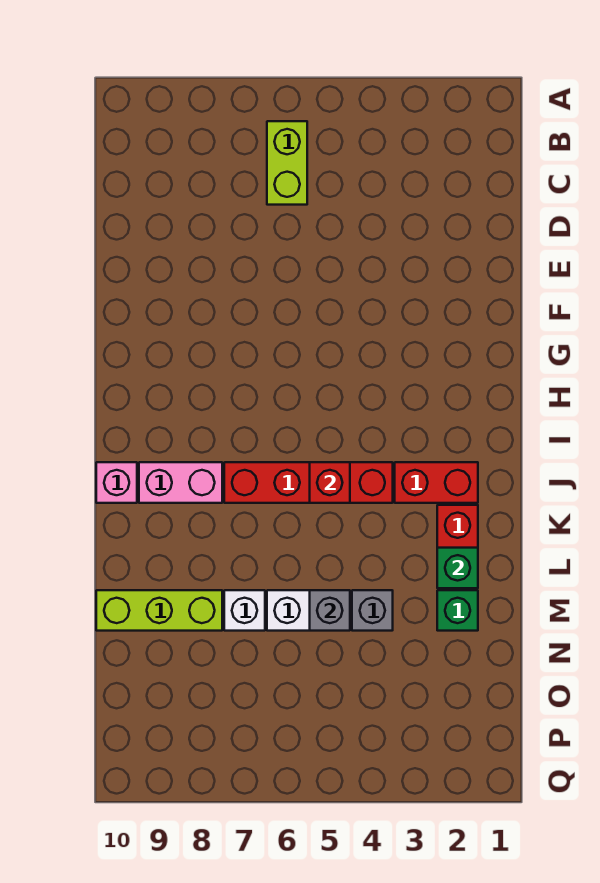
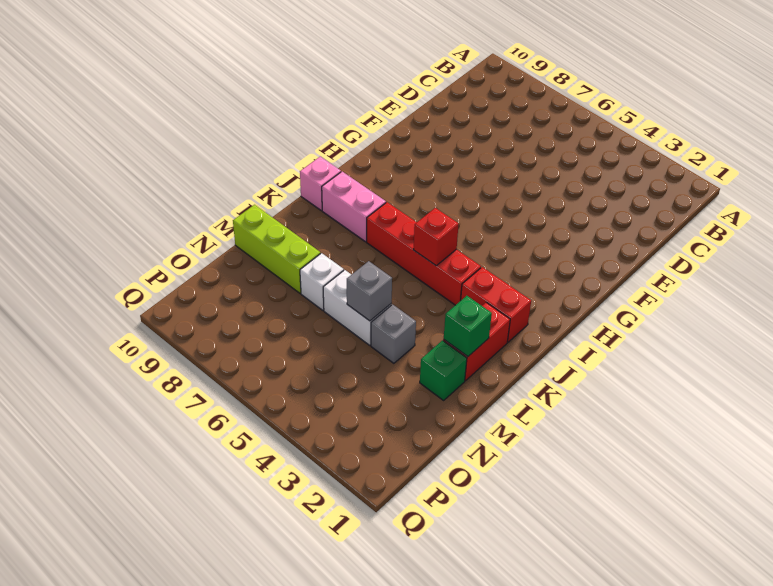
lime 1x2 brick [267,121,307,205] -> none

